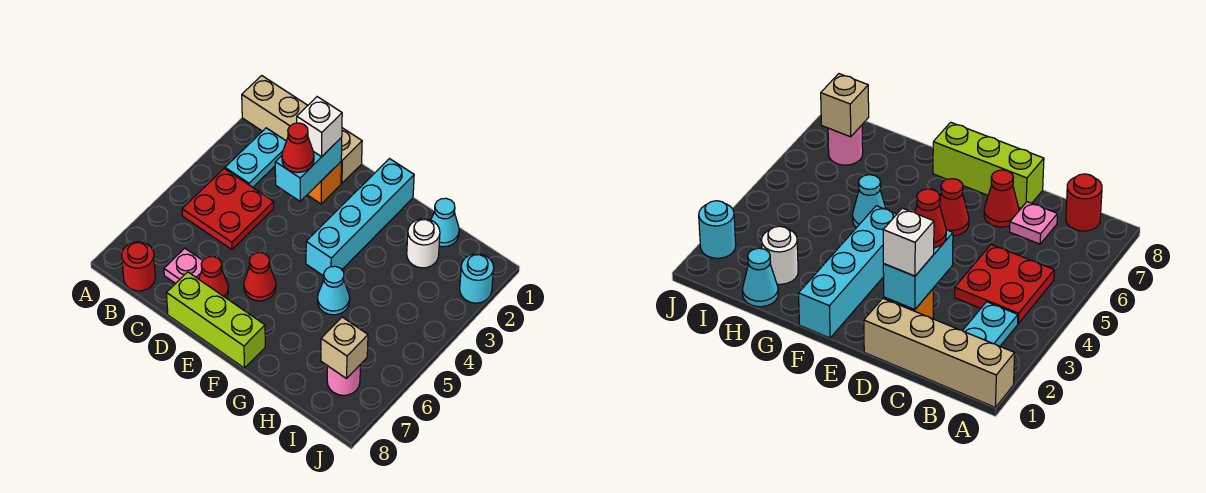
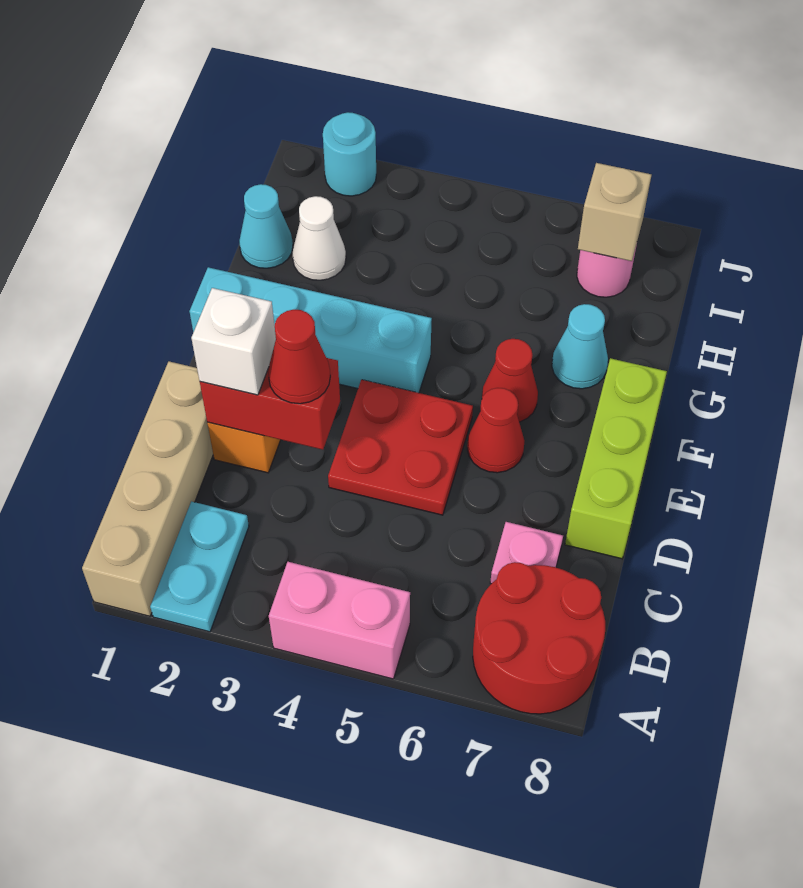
none -> pink 1x2 brick [269,562,410,679]
cyan 1x2 plate [225,128,286,187] -> cyan 1x2 plate turned to [150,501,249,632]
red 2x2 plate [182,169,274,250] -> red 2x2 plate moved to [328,380,473,515]
red 1x1 round brick [122,242,155,291] -> red 2x2 round brick [473,562,605,714]
cyan 1x2 brick [275,138,342,201] -> red 1x2 brick [200,358,340,450]
red 1x1 cone [199,256,228,298] -> red 1x1 cone moved to [482,339,538,422]
cyan 1x1 cone [317,266,350,315] -> cyan 1x1 cone moved to [552,304,608,389]
white 1x1 round brick [407,219,440,268] -> white 1x1 cone [292,196,346,280]

